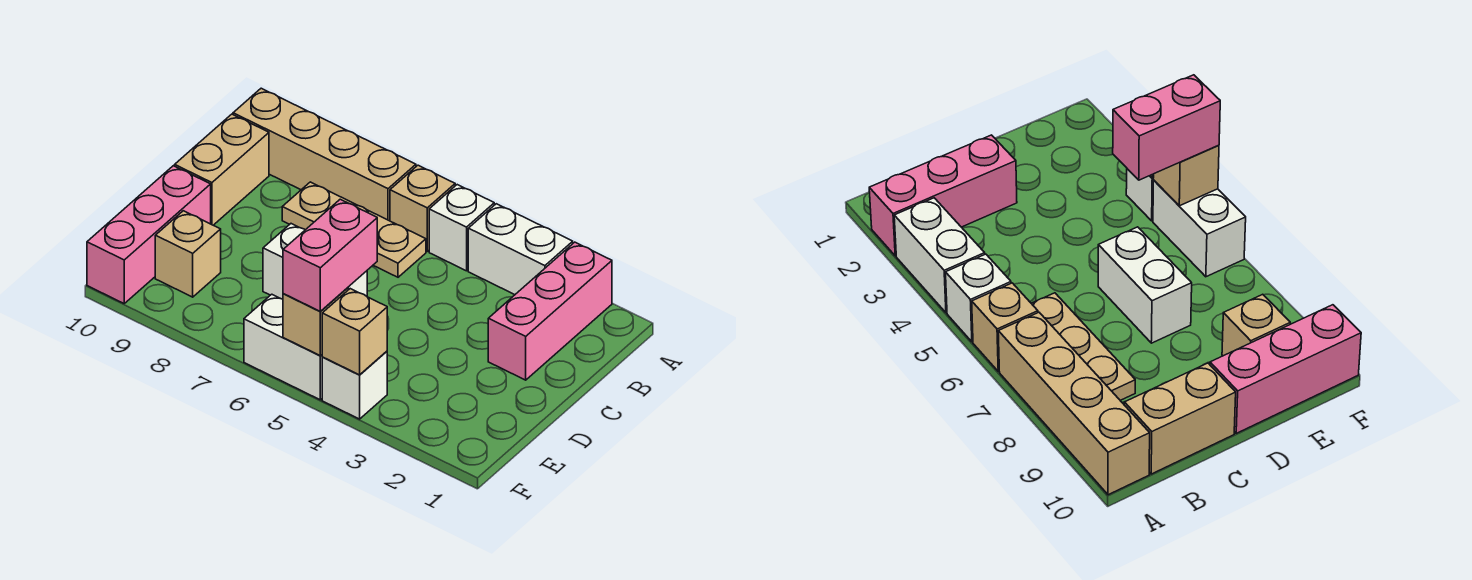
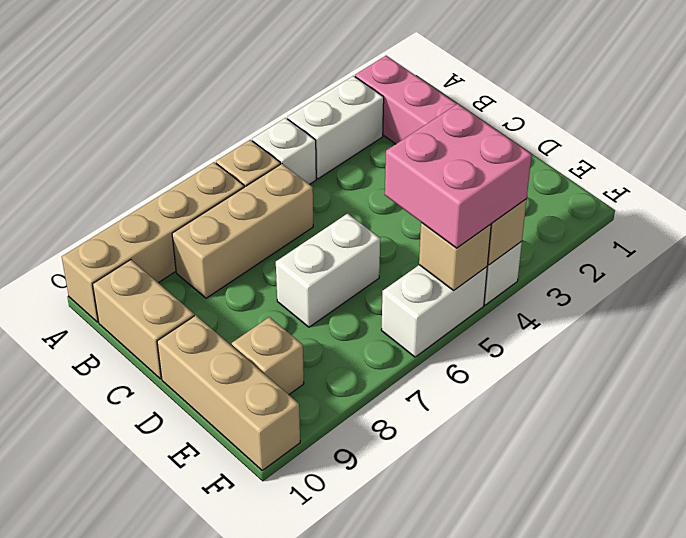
tan 1x3 plate [282,182,426,277] -> tan 1x3 brick [172,164,313,298]
pink 1x3 brick [87,166,211,303] -> tan 1x3 brick [157,315,300,470]
pink 1x2 brick [283,199,377,312] -> pink 2x2 brick [385,104,532,248]

